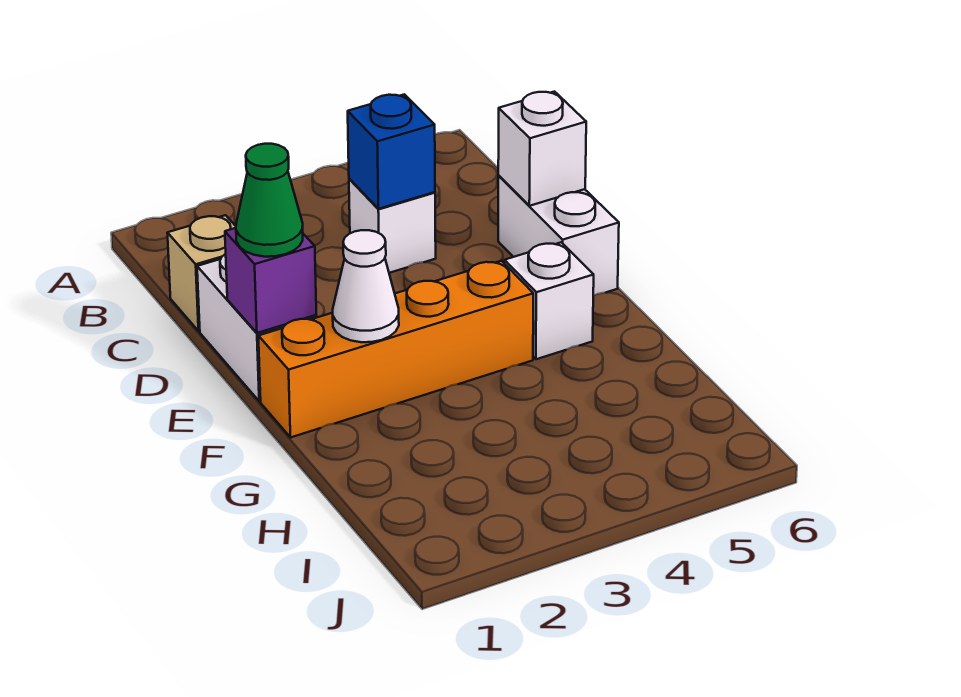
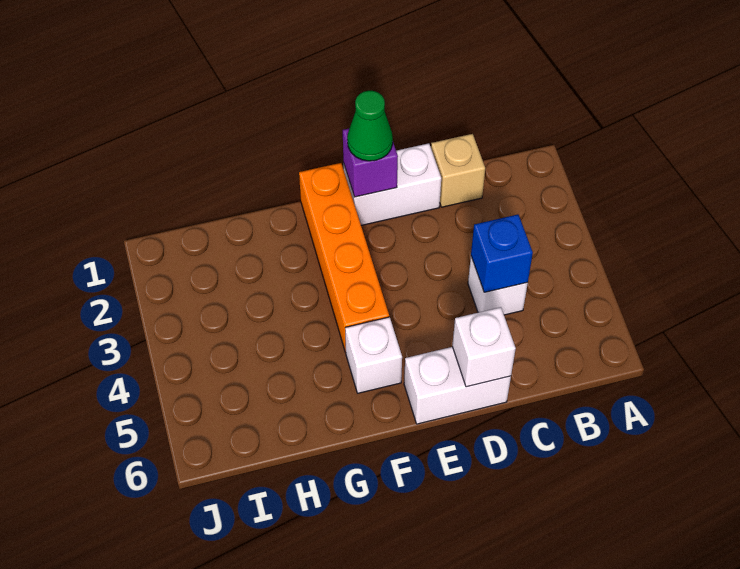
white 1x1 cone [333,230,399,342] -> none

